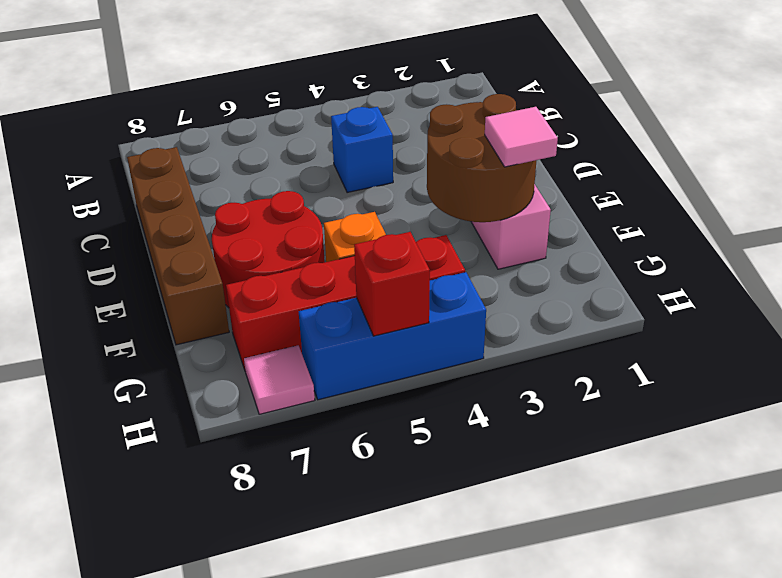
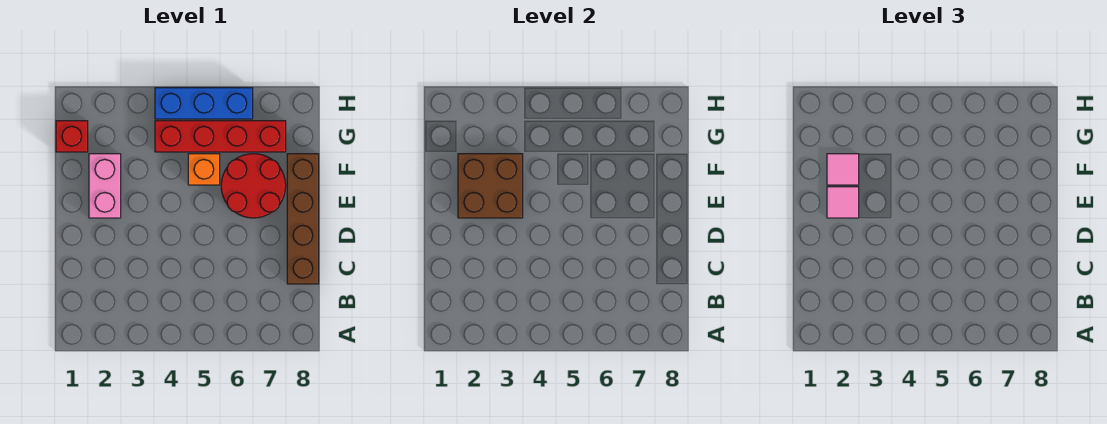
blue 1x1 brick [331,107,393,193] -> none
brown 2x2 round brick [427,94,537,222] -> brown 2x2 brick [458,154,523,218]
red 1x1 brick [354,232,430,336] -> red 1x1 brick moved to [56,121,88,152]
pink 1x1 tile [244,345,315,414] -> pink 1x1 tile moved to [827,187,859,218]

